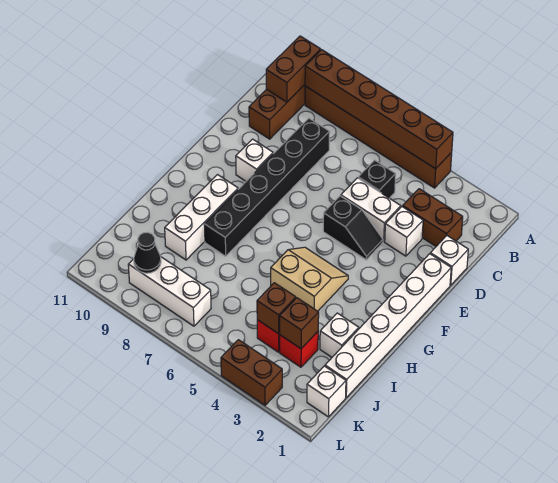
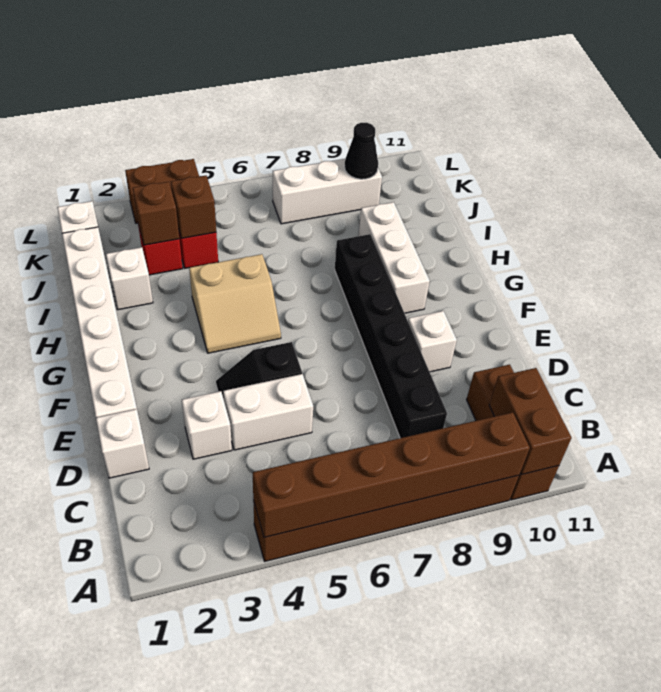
brown 1x2 brick [403,189,463,246] -> none
black 1x1 brick [358,160,396,198] -> none

